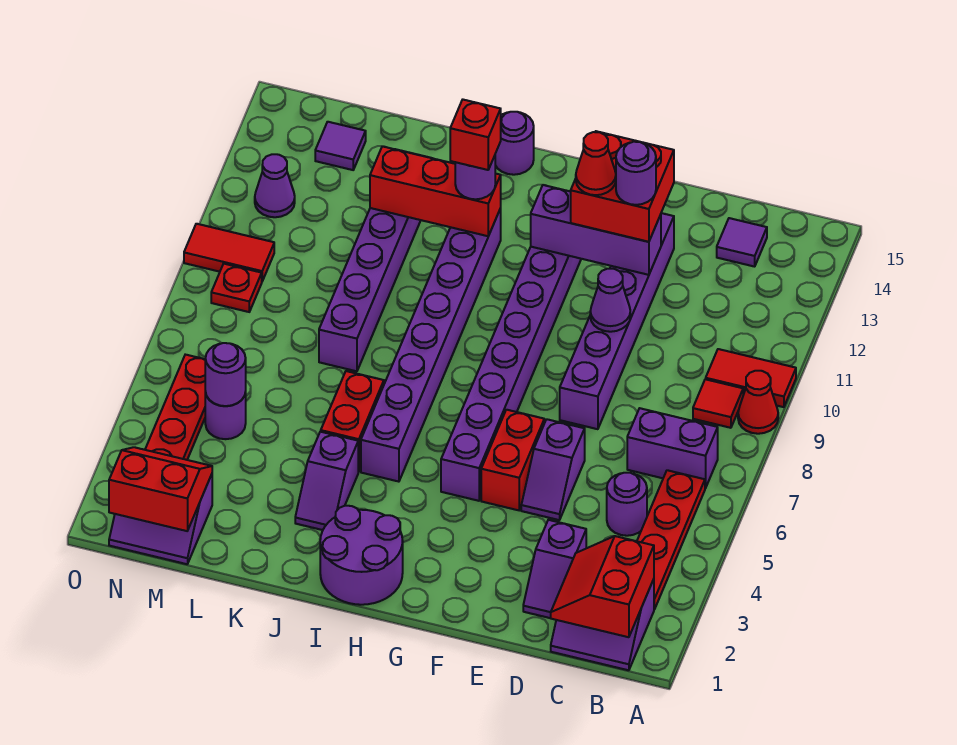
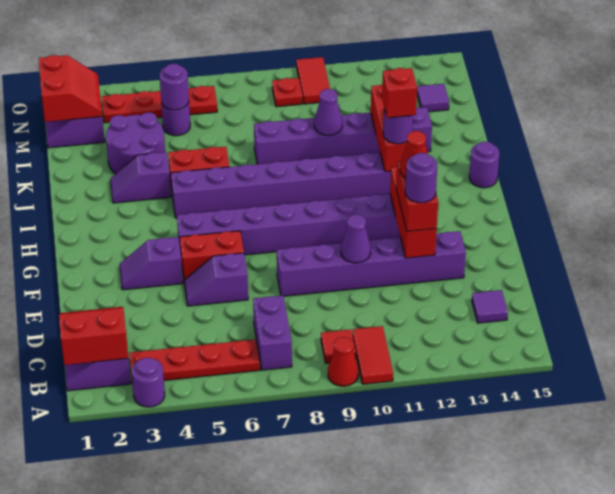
purple 1x1 round brick [607,473,647,536] -> purple 1x1 round brick moved to [131,358,165,407]
purple 1x2 slope [523,520,586,618] -> purple 1x2 slope moved to [120,237,183,290]
purple 1x3 brick [531,185,661,275] -> red 1x3 brick [390,167,437,258]
red 2x2 brick [571,131,674,242] -> red 1x2 brick [396,161,438,231]
purple 2x2 round brick [320,506,403,605] -> purple 2x2 round brick moved to [106,112,165,174]
purple 1x1 cone [255,154,295,217] -> purple 1x1 cone moved to [314,89,342,135]

